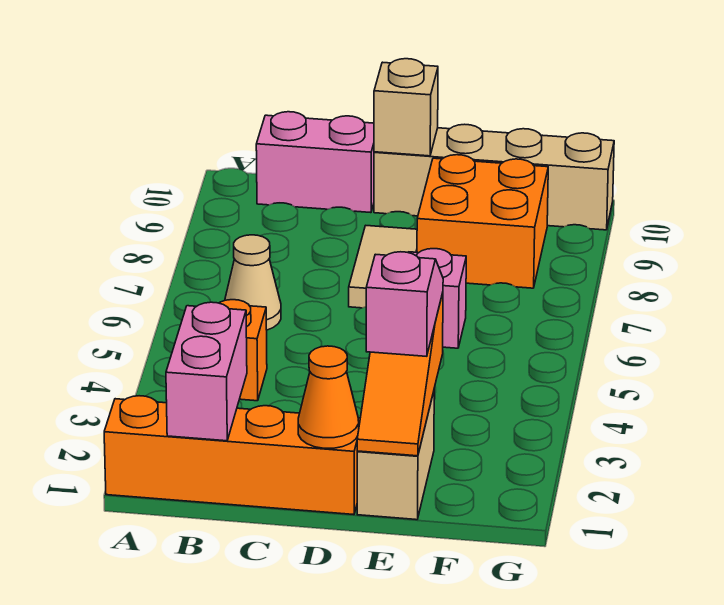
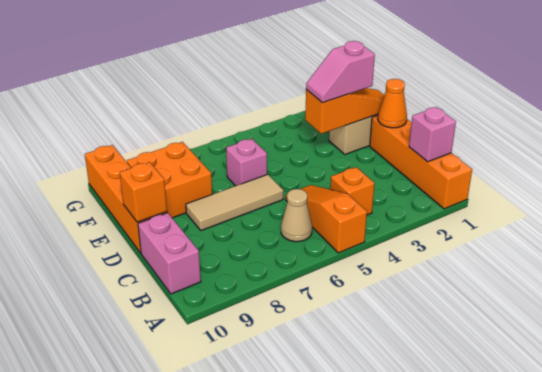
none -> orange 1x3 slope [286,185,367,253]
pink 1x2 brick [166,302,247,441] -> pink 1x1 brick [409,107,456,162]
tan 1x2 tile [349,226,417,308] -> tan 1x3 tile [186,174,284,231]
tan 1x4 brick [374,124,614,230] -> orange 1x4 brick [85,145,167,253]
tan 1x1 brick [374,59,438,156] -> orange 1x1 brick [120,162,167,222]

